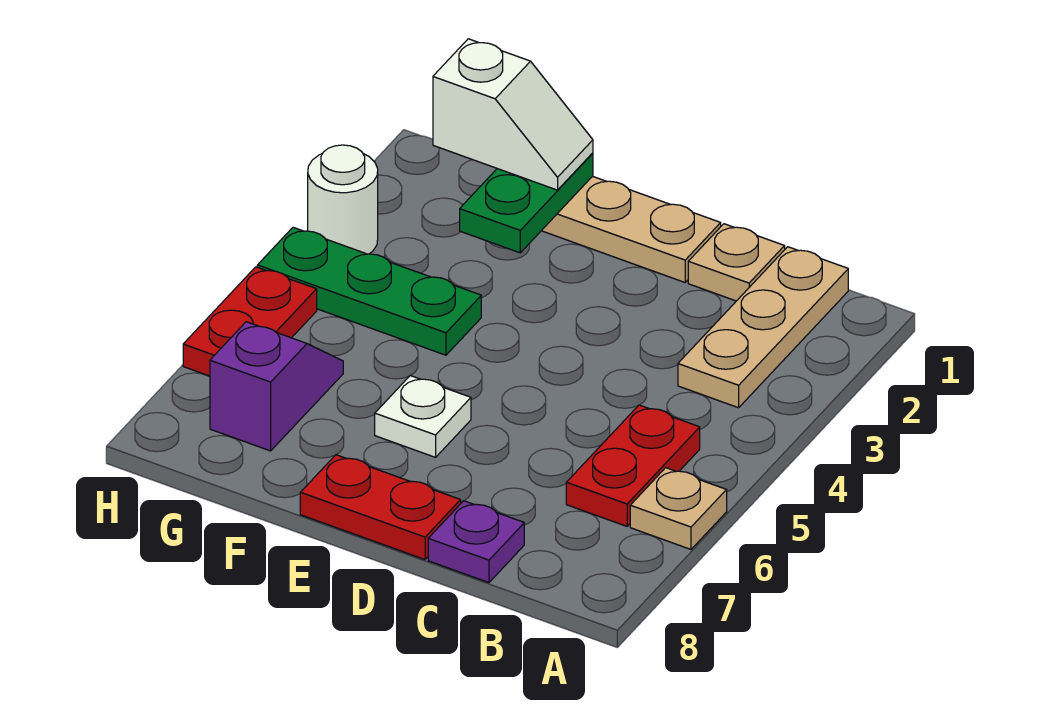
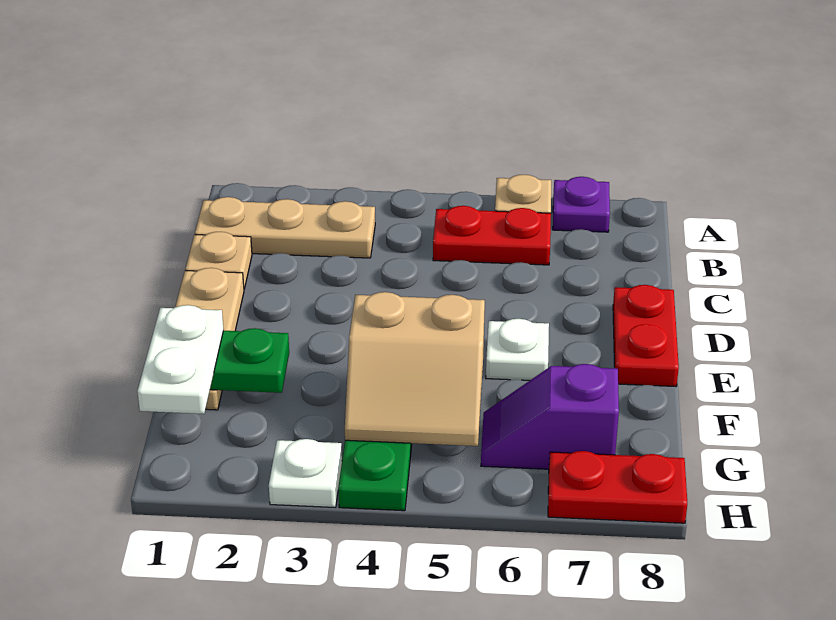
purple 1x1 plate [428,501,524,583] -> purple 1x1 plate moved to [553,177,610,232]
white 1x2 slope [433,39,593,190] -> white 1x2 plate [137,305,224,414]
none -> tan 2x2 slope [345,292,485,446]
white 1x1 round brick [308,145,378,254] -> white 1x1 plate [269,439,342,507]
red 1x2 plate [183,267,317,376] -> red 1x2 plate moved to [548,451,687,523]

